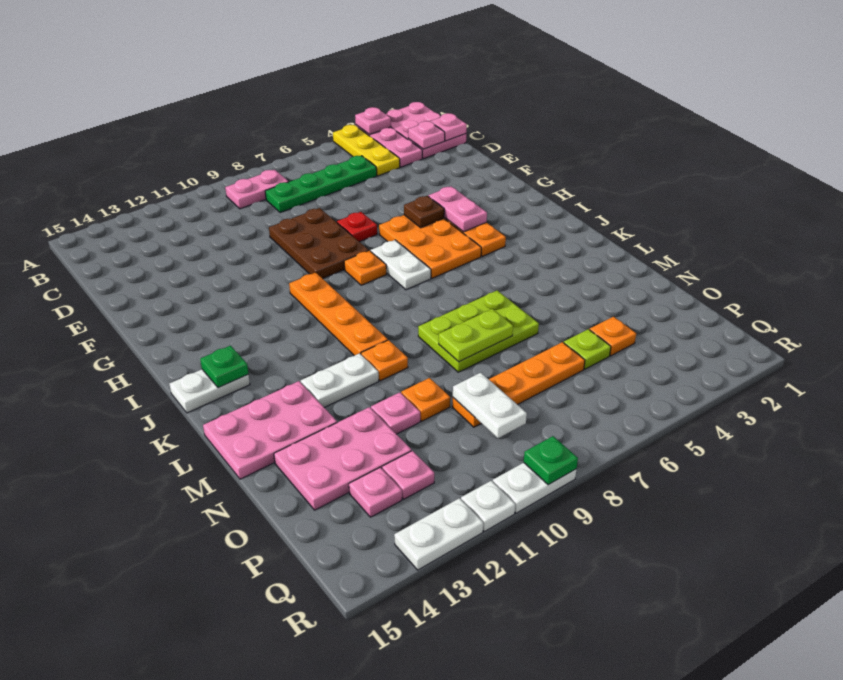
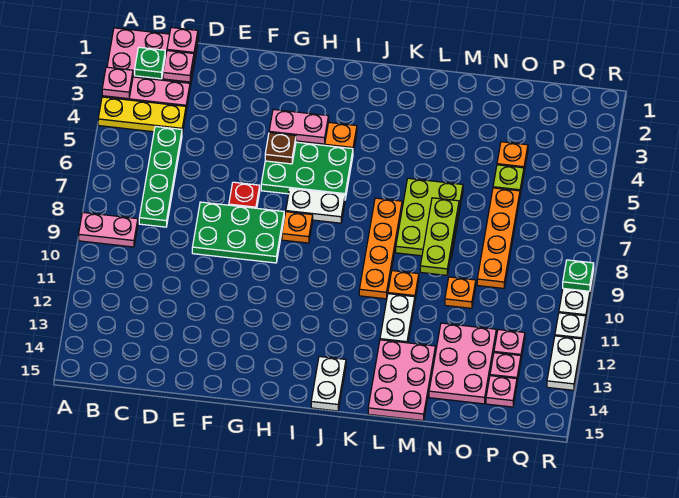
pink 1x2 plate [225,170,288,209] -> pink 1x2 plate turned to [79,212,138,247]
brown 2x3 plate [269,208,369,279] -> green 2x3 plate [192,202,284,263]
orange 2x3 plate [379,215,481,278] -> green 2x3 plate [261,142,353,199]
orange 1x4 plate [289,272,388,356] -> orange 1x4 plate turned to [359,198,402,299]
green 1x1 plate [200,346,248,388] -> green 1x1 plate moved to [135,47,165,79]
lime 1x2 plate [439,309,513,362] -> lime 1x3 plate [420,198,459,275]
pink 1x1 plate [371,392,420,434] -> pink 1x1 plate moved to [486,376,517,407]
white 1x2 plate [453,373,527,438] -> none

